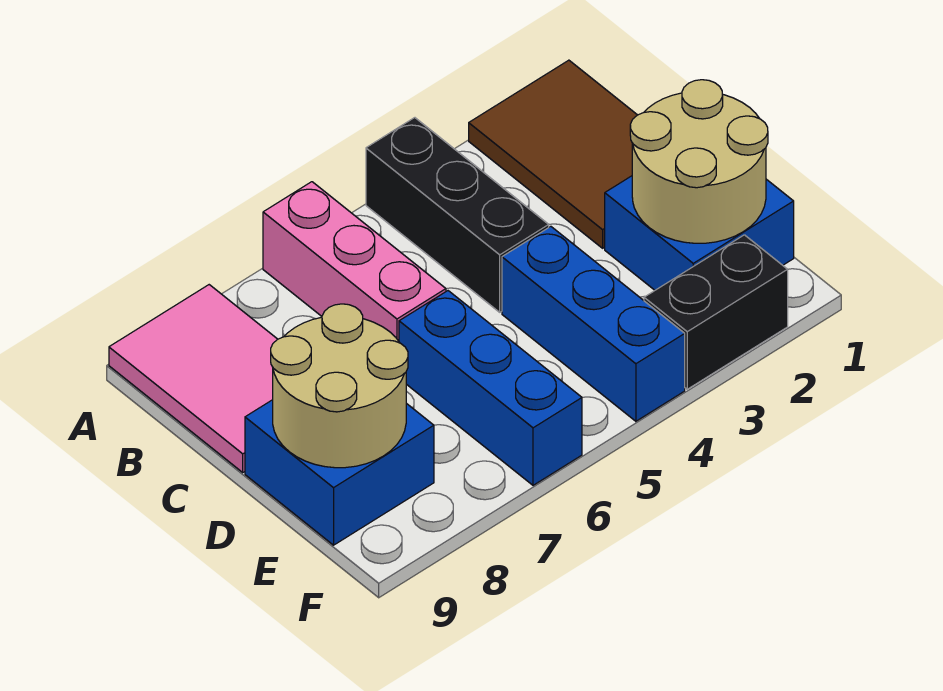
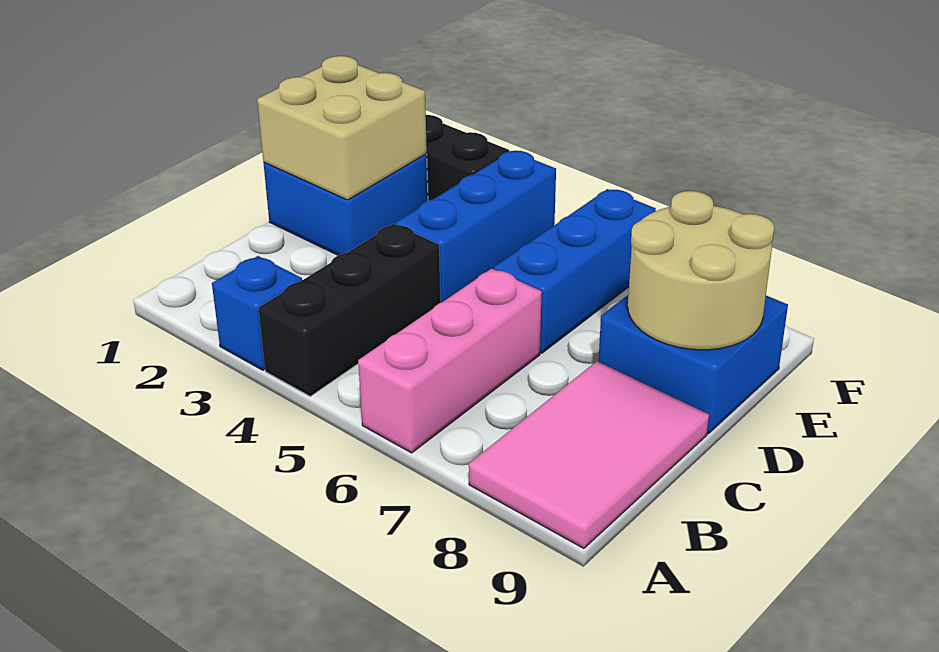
brown 2x3 tile [469,60,637,248] -> none
none -> blue 1x1 brick [212,256,302,370]
tan 2x2 round brick [630,80,768,243] -> tan 2x2 brick [257,56,427,200]

